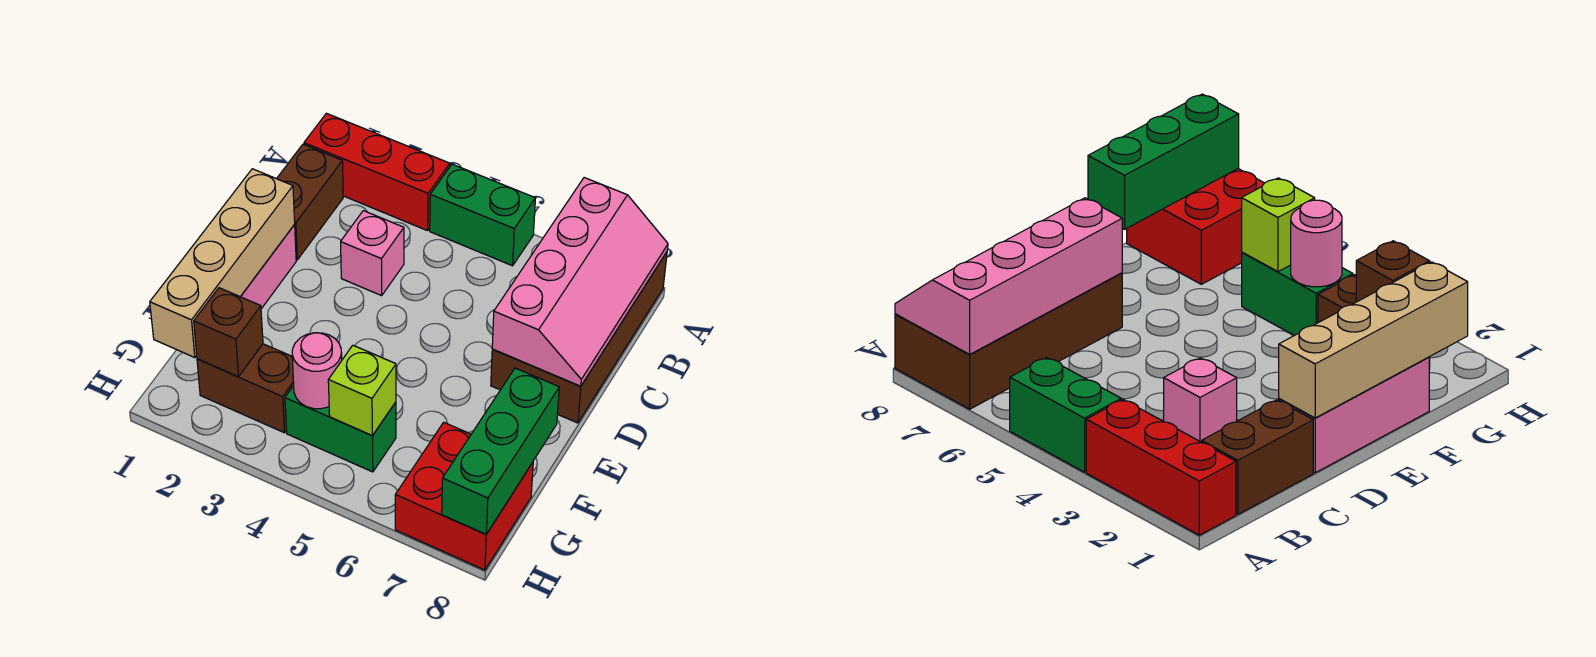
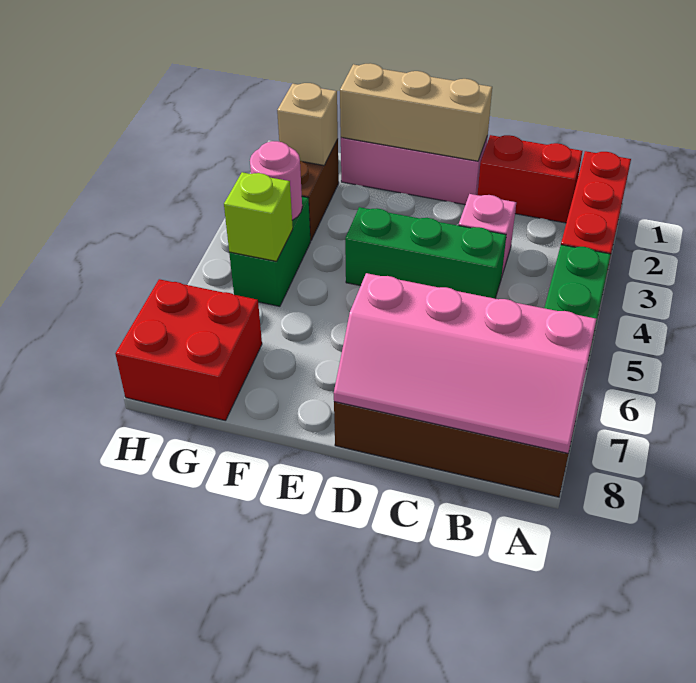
brown 1x2 brick [277,144,343,260] -> red 1x2 brick [478,135,582,223]
tan 1x4 brick [150,169,295,358] -> tan 1x3 brick [340,63,492,161]
green 1x3 brick [442,368,559,534] -> green 1x3 brick moved to [345,207,506,298]
brown 1x1 brick [194,288,263,377] -> tan 1x1 brick [277,83,338,165]

